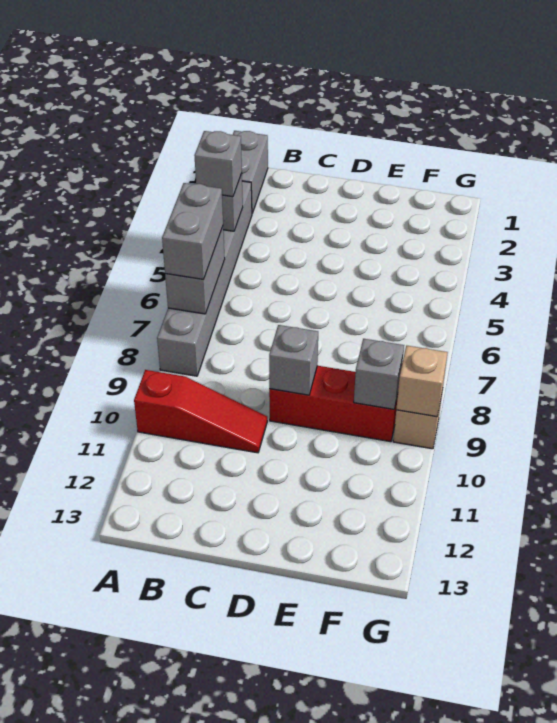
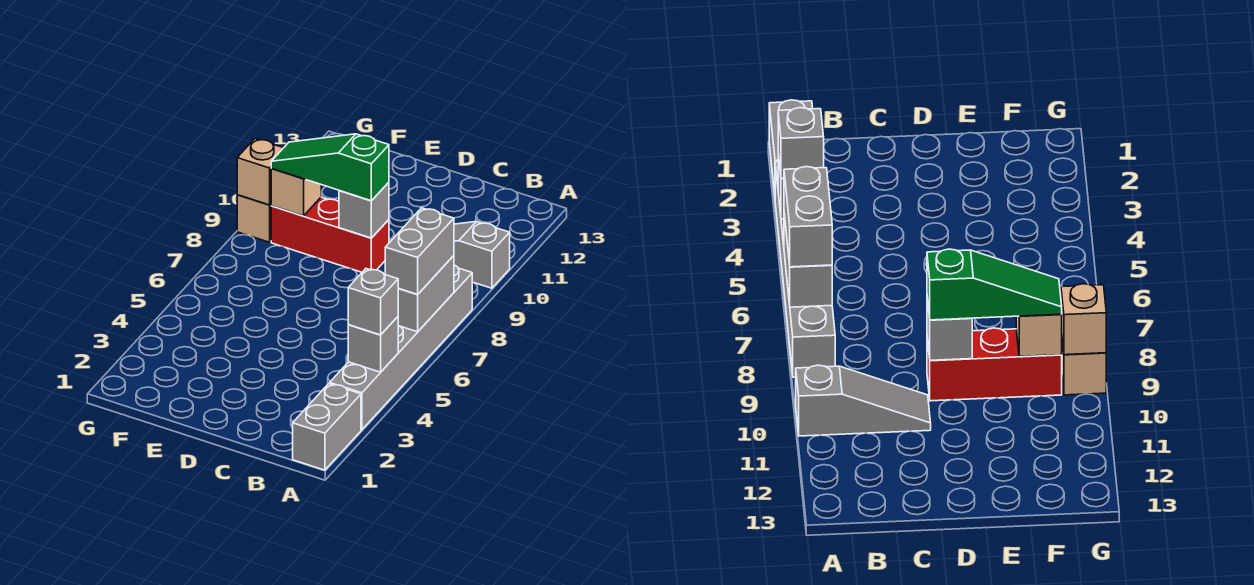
red 1x3 slope [134,370,267,453] -> grey 1x3 slope [454,222,510,288]
none -> green 1x3 slope [271,134,389,201]
grey 1x1 brick [354,339,404,409] -> tan 1x1 brick [271,168,321,216]

